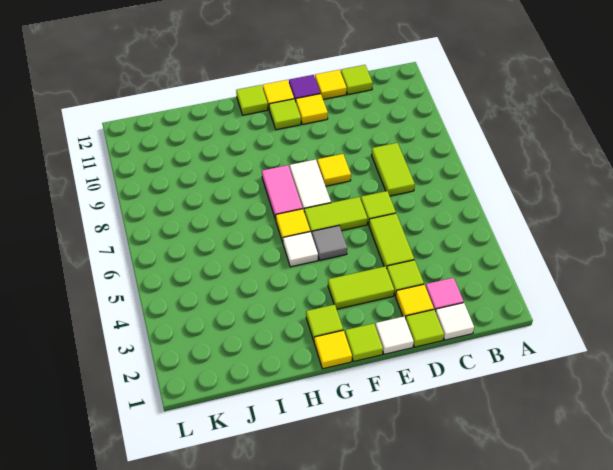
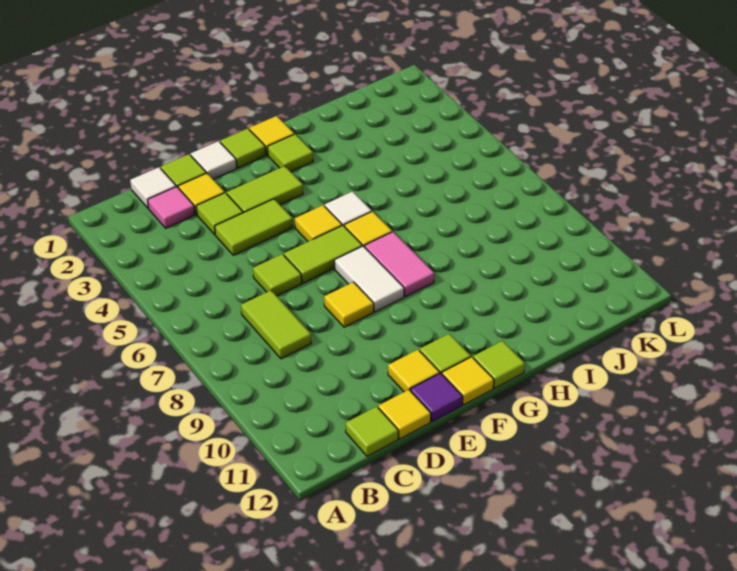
lime 1x2 tile [369,213,414,268] -> lime 1x2 tile turned to [215,199,293,255]
grey 1x1 tile [312,226,347,260] -> yellow 1x1 tile [295,205,342,242]

